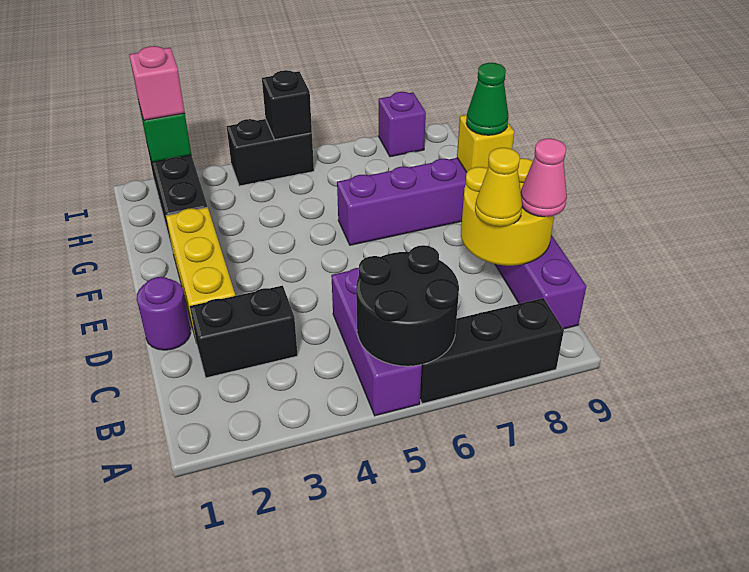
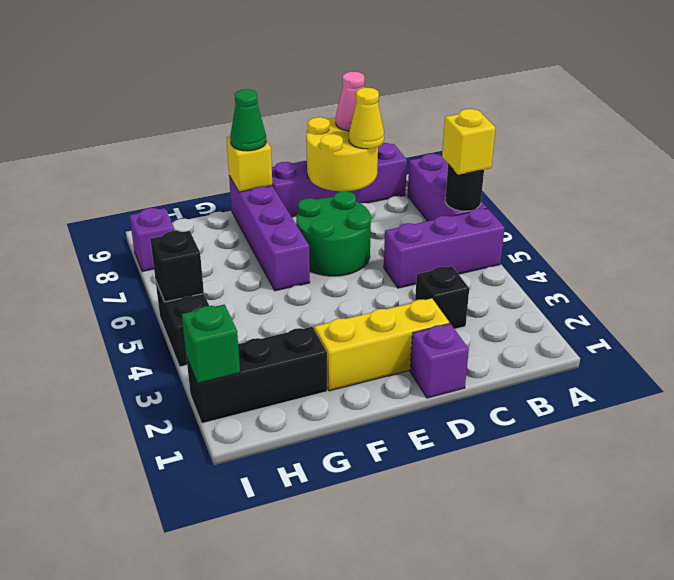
black 2x2 round brick [356,245,459,366] -> black 1x1 round brick [445,164,484,211]
black 1x3 brick [420,298,564,404] -> purple 1x3 brick [408,154,487,221]
none -> yellow 1x1 brick [442,109,495,175]
black 1x2 brick [190,286,298,378] -> black 1x1 brick [415,266,469,329]
purple 1x1 round brick [137,277,191,350] -> purple 1x1 brick [410,324,469,398]
none -> green 2x2 round brick [296,191,371,276]
pink 1x1 brick [129,46,185,120] -> none

